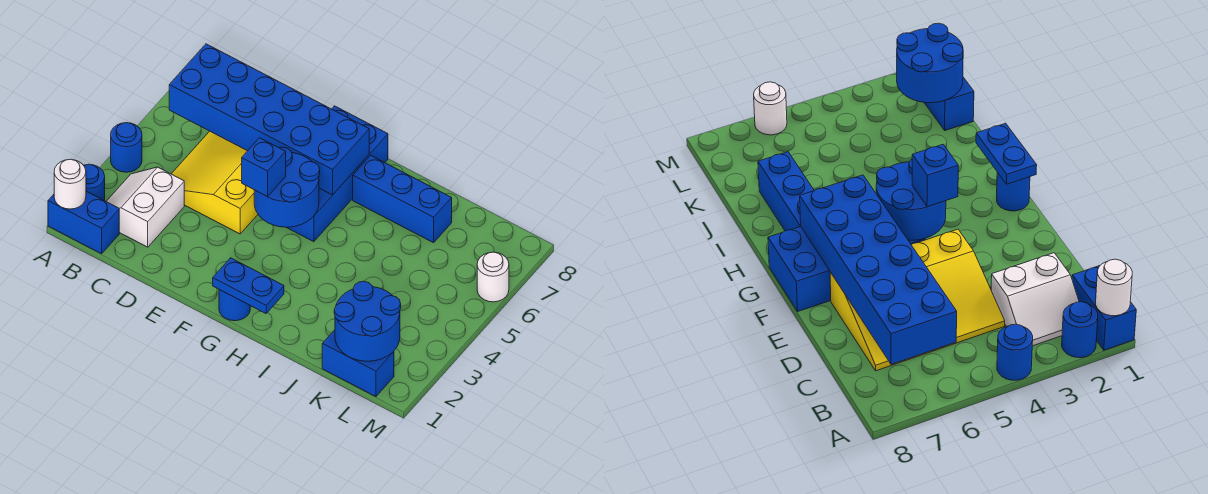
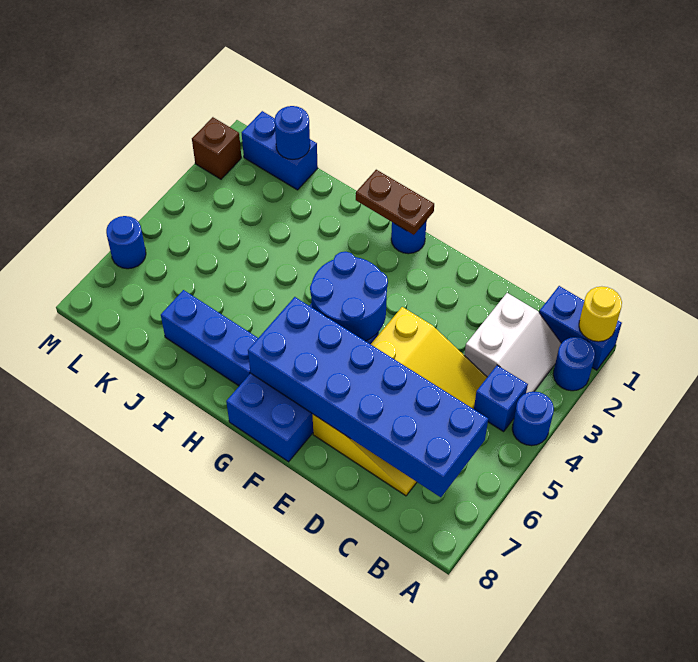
white 1x1 round brick [54,159,86,209] -> yellow 1x1 round brick [579,286,622,342]
blue 1x1 brick [242,138,286,197] -> blue 1x1 brick moved to [474,365,528,431]
blue 1x2 plate [213,258,284,313] -> brown 1x2 plate [356,170,434,235]
blue 2x2 round brick [334,281,401,361] -> blue 1x1 round brick [275,106,310,159]
none -> brown 1x1 brick [192,117,242,179]
white 1x1 round brick [477,252,509,302] -> blue 1x1 round brick [106,216,146,269]

